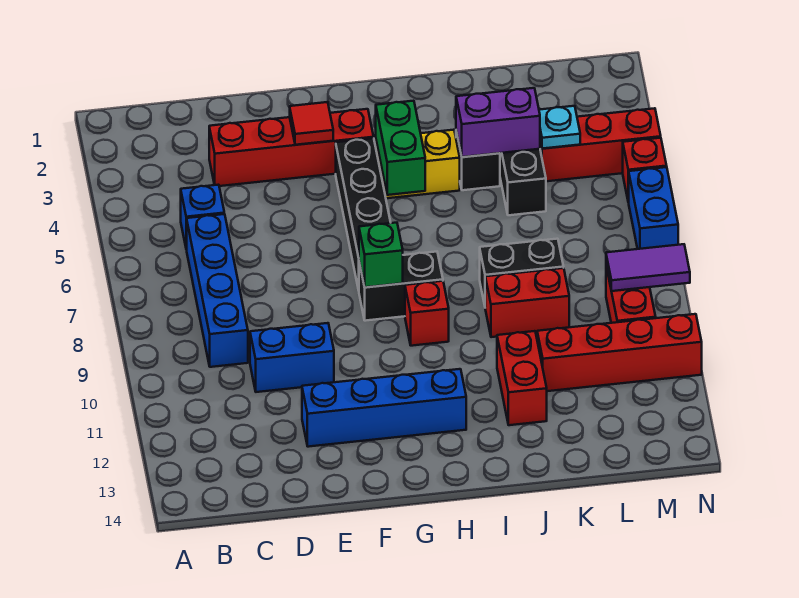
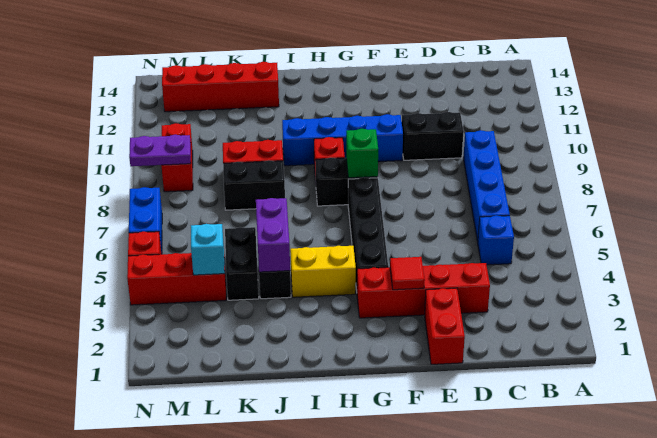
blue 1x2 brick [250,323,334,392] -> black 1x2 brick [402,112,464,160]
blue 1x4 brick [302,369,466,447] -> blue 1x4 brick moved to [282,114,403,166]
green 1x2 brick [376,101,425,195] -> none
purple 1x2 brick [456,88,540,157] -> purple 1x2 brick turned to [256,198,290,272]
red 1x2 brick [497,331,547,425] -> red 1x2 brick moved to [425,288,465,364]
red 1x4 brick [537,314,702,391] -> red 1x4 brick moved to [162,62,279,112]
cyan 1x1 plate [539,106,580,149] -> cyan 1x1 brick [191,224,225,275]
purple 1x2 tile [606,244,690,291] -> purple 1x2 plate [129,135,191,166]

